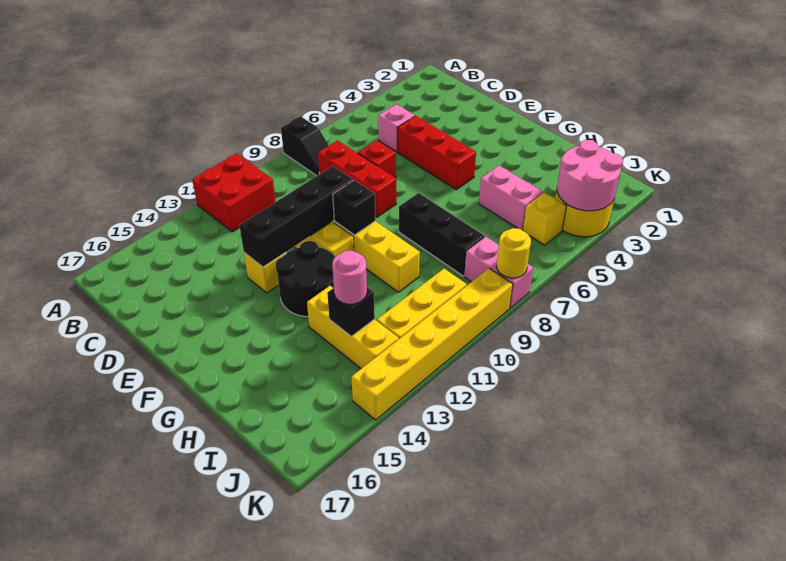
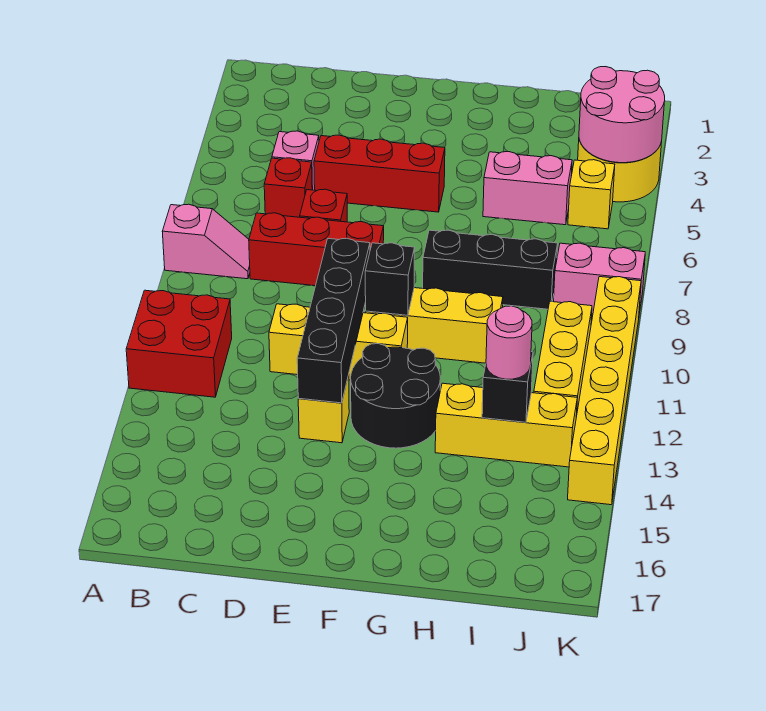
black 1x2 slope [281,116,329,176] -> pink 1x2 slope [162,204,250,279]
none -> red 1x1 brick [264,158,312,217]
yellow 1x1 round brick [497,228,531,278] -> none

